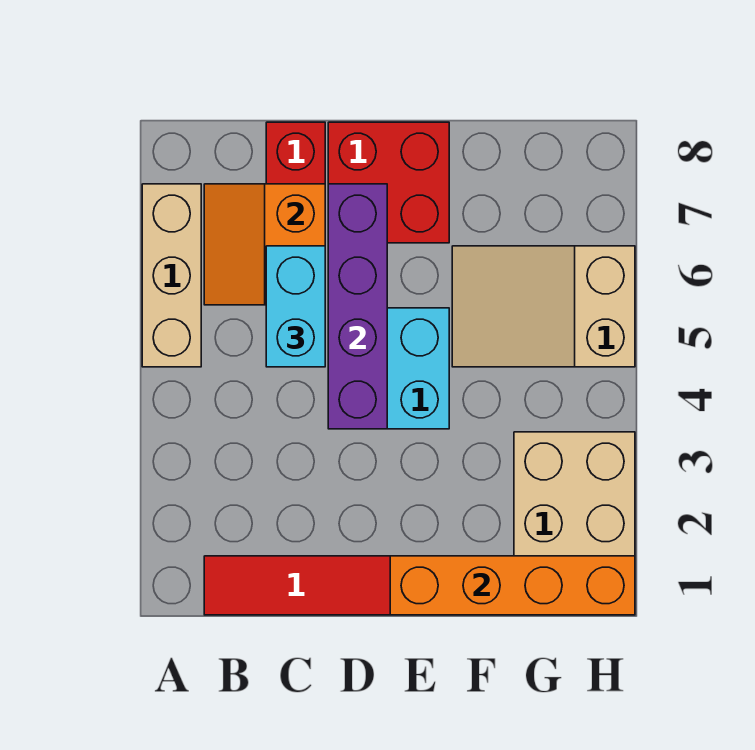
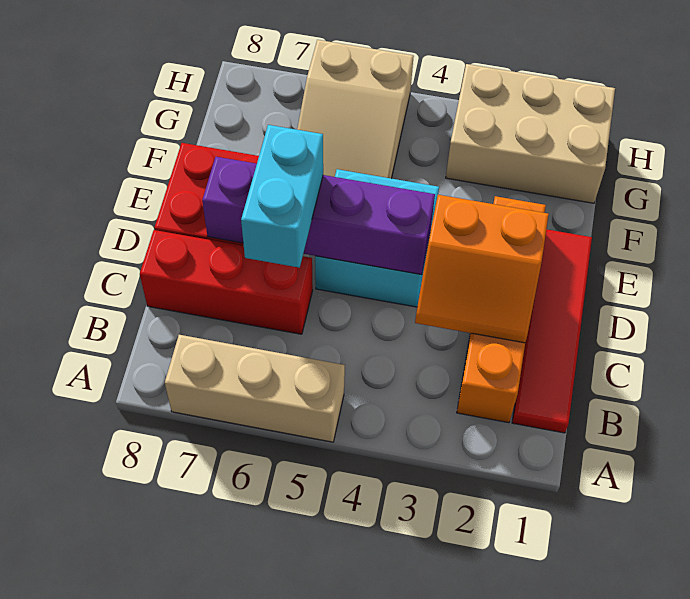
orange 2x2 slope [204,184,325,305] -> orange 2x2 slope moved to [415,195,549,343]
cyan 1x2 brick [266,246,325,367] -> cyan 1x2 brick turned to [241,125,323,268]
orange 1x4 brick [390,556,635,615] -> orange 1x4 brick moved to [457,196,546,423]

